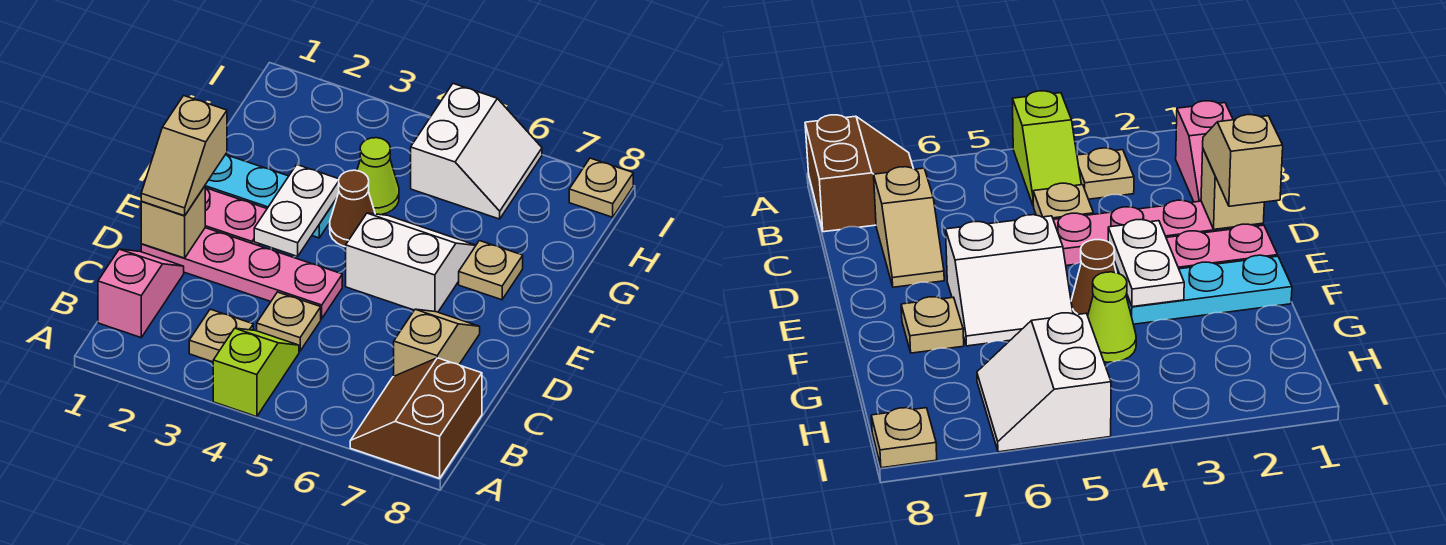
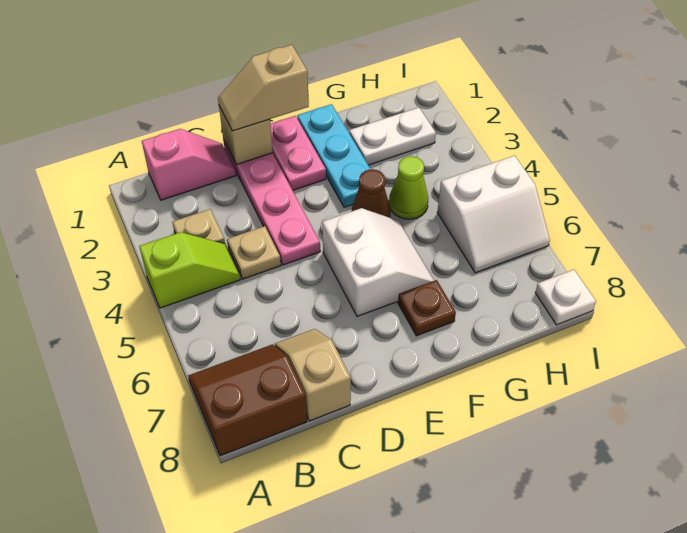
tan 1x2 slope [394,309,480,376] -> tan 1x2 slope turned to [275,329,351,421]
white 1x2 plate [254,165,339,256] -> white 1x2 plate moved to [349,108,436,165]
tan 1x1 plate [459,241,523,300] -> brown 1x1 plate [398,280,456,336]
tan 1x1 plate [569,158,633,217] -> white 1x1 plate [535,270,596,325]

